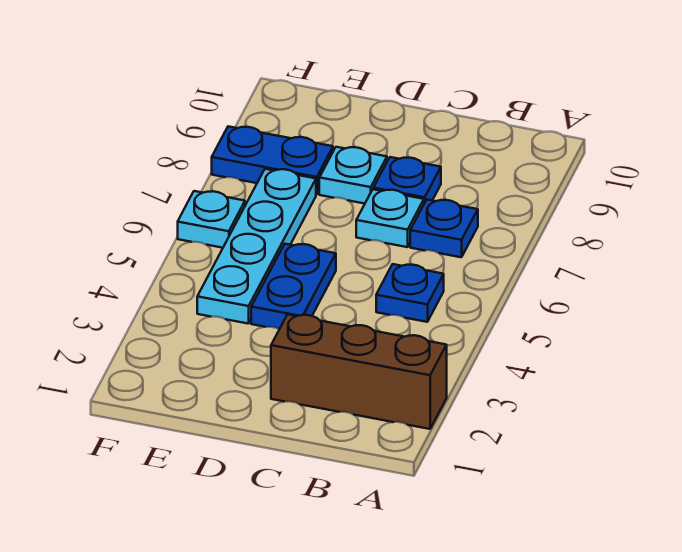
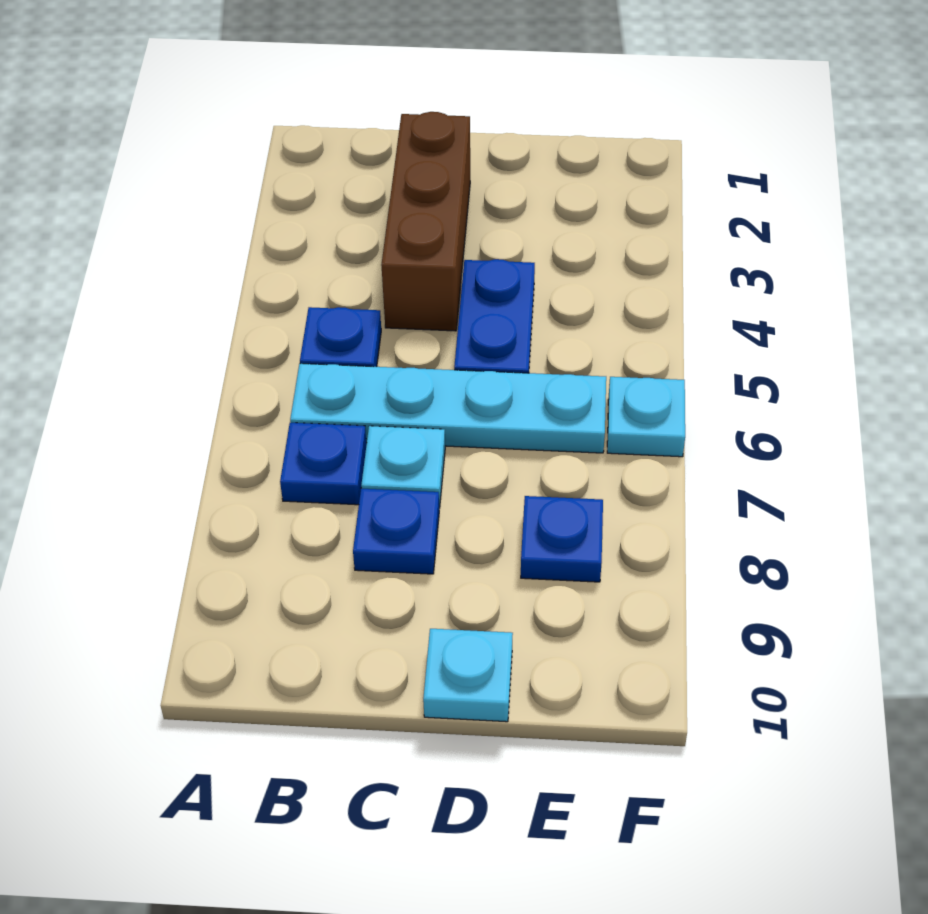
brown 1x3 brick [271,315,447,429] -> brown 1x3 brick turned to [381,112,470,331]
cyan 1x1 plate [319,147,387,204] -> cyan 1x1 plate moved to [423,629,513,722]
cyan 1x4 plate [197,169,316,324] -> cyan 1x4 plate turned to [290,364,606,453]
blue 1x2 plate [212,126,333,194] -> blue 1x1 plate [521,496,603,582]

